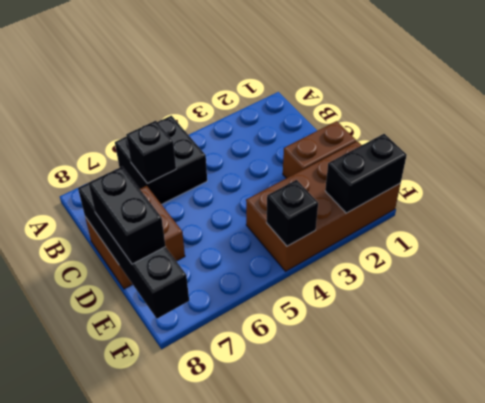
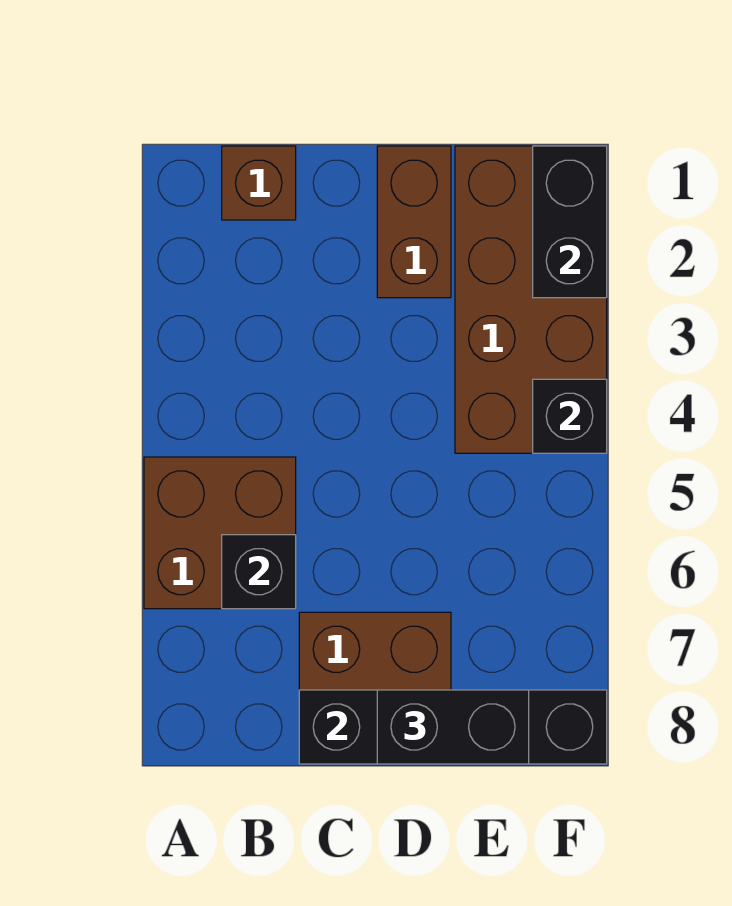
black 2x2 brick [115,116,207,204] -> brown 2x2 brick [144,457,296,609]
none -> brown 1x1 brick [222,146,296,220]

